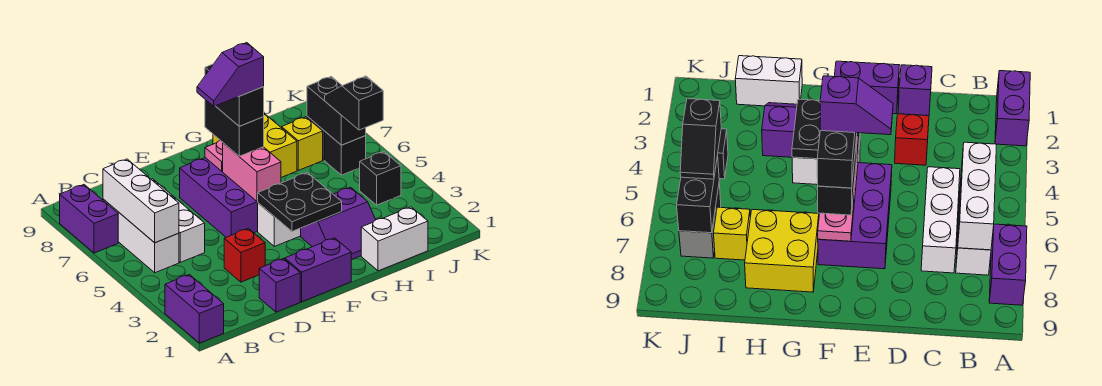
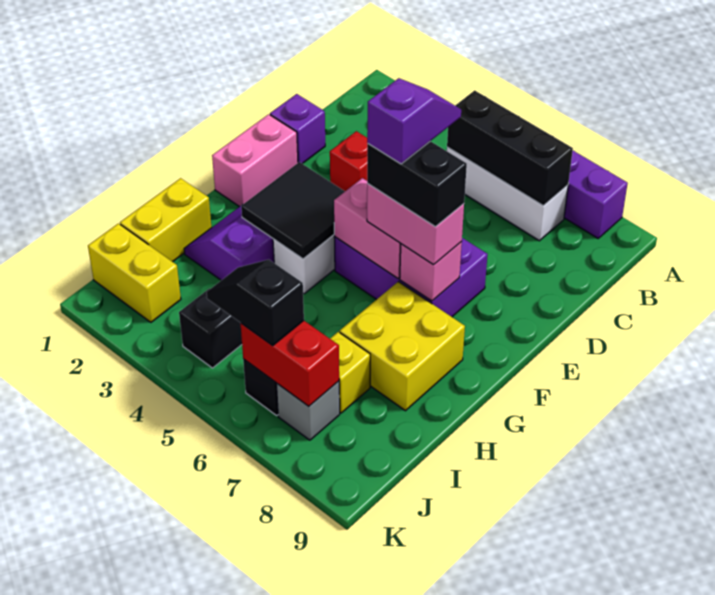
purple 1x2 brick [165,275,224,343] -> none
white 1x3 brick [103,159,179,243] -> black 1x3 brick [447,90,573,206]
white 1x3 brick [151,179,205,262] -> none
purple 1x2 brick [285,238,351,302] -> pink 1x2 brick [212,114,298,207]
black 2x2 plate [257,173,342,231] -> black 2x2 tile [241,162,345,259]
black 1x2 brick [205,100,264,156] -> pink 1x2 brick [367,184,464,265]
pink 1x1 plate [205,140,223,171] -> pink 1x1 brick [400,242,462,301]
white 1x2 brick [361,207,428,271] -> yellow 1x2 brick [120,178,212,262]
none -> yellow 1x2 brick [88,223,181,322]
black 1x2 slope [325,76,383,130] -> black 1x2 slope turned to [207,260,304,346]
black 1x2 brick [307,76,366,145] -> red 1x2 brick [240,321,339,406]

